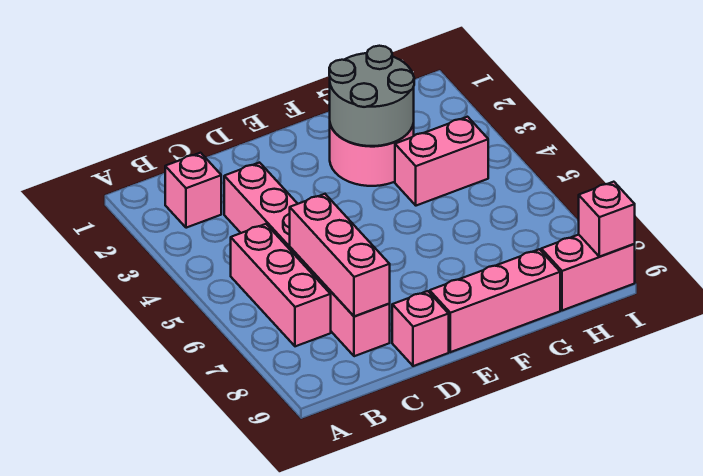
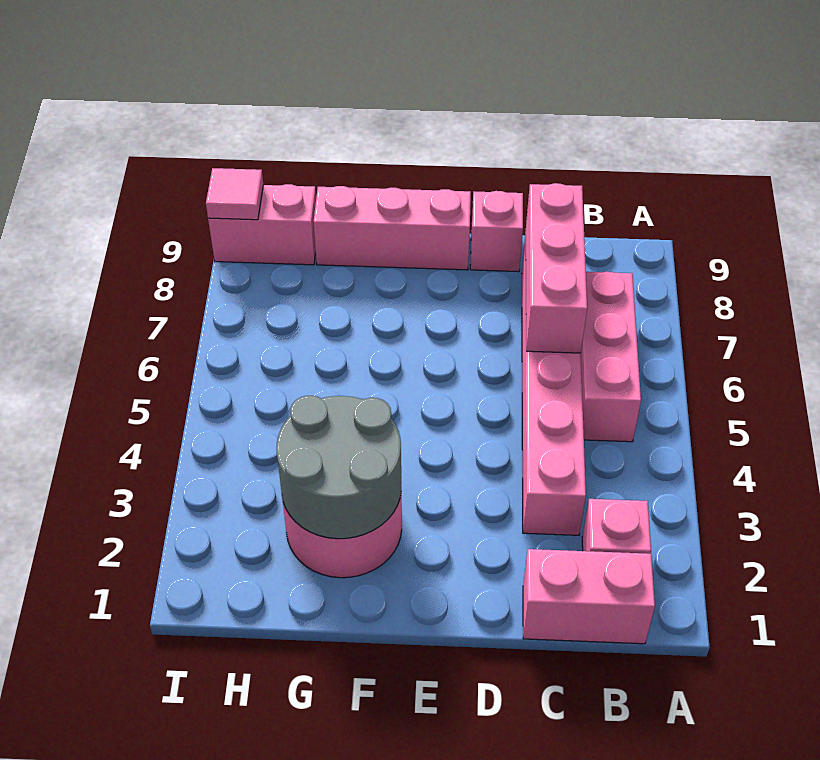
pink 1x2 brick [395,117,488,206] -> pink 1x2 brick moved to [523,549,655,644]
pink 1x1 brick [579,182,635,257] -> pink 1x1 tile [206,168,263,220]

